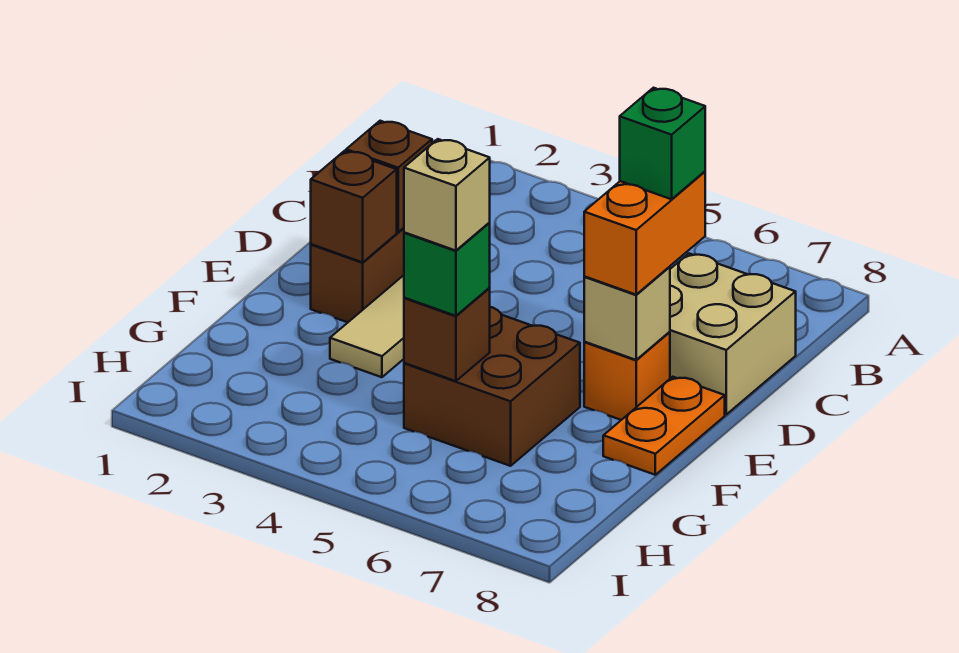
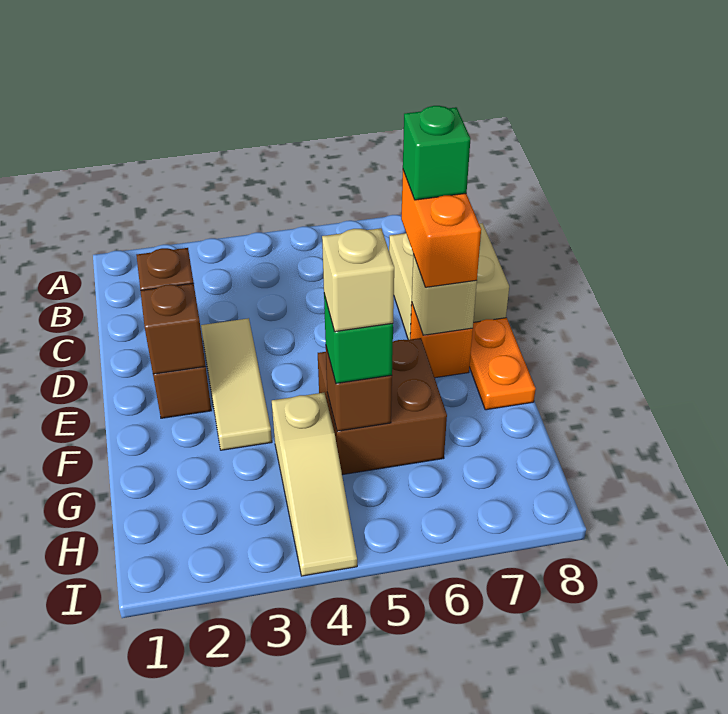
none -> tan 1x3 slope [272,393,357,576]

